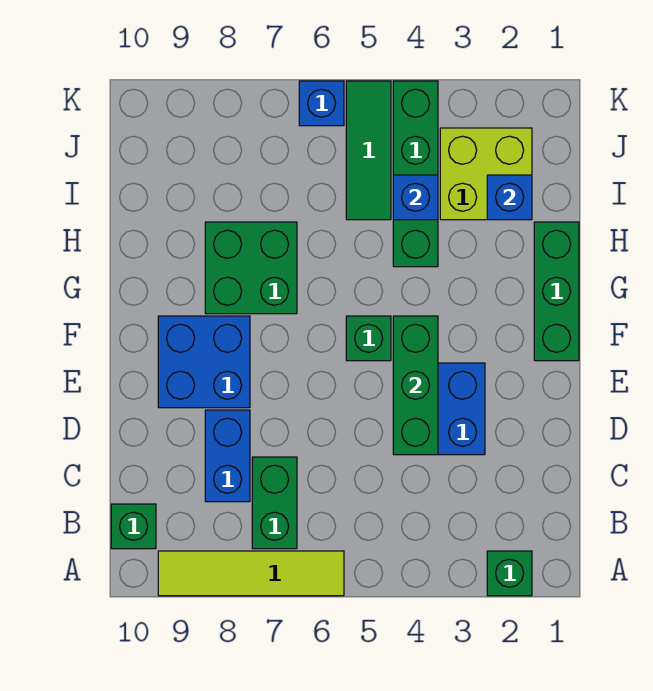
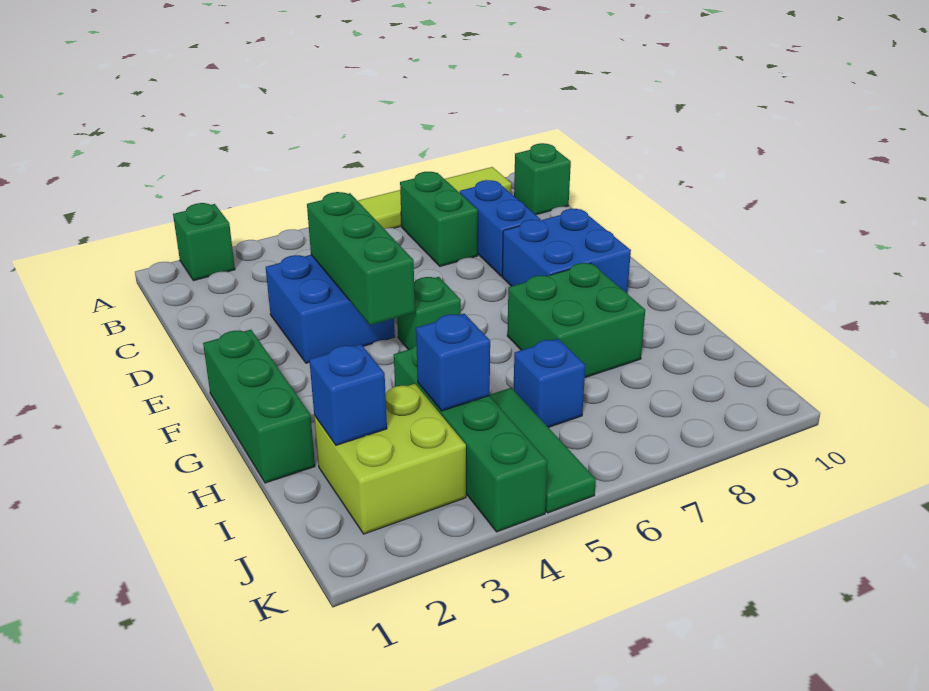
blue 1x1 brick [299,81,344,126] -> blue 1x1 brick moved to [514,339,585,428]

